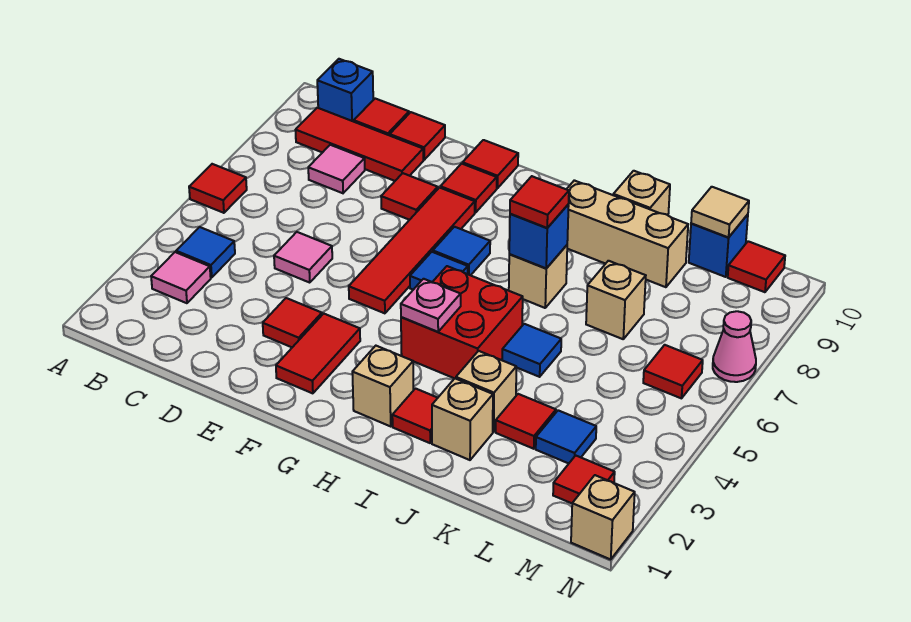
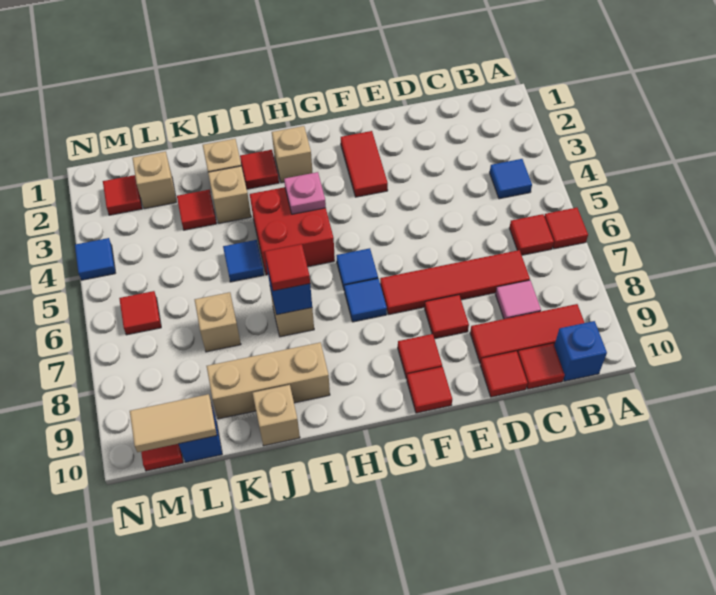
pink 1x1 tile [151,252,211,303] -> none
pink 1x1 tile [274,232,332,283] -> none
red 1x1 tile [263,298,322,347] -> red 1x1 tile moved to [509,214,554,255]
red 1x4 tile [349,188,475,313] -> red 1x4 tile turned to [380,250,530,314]
blue 1x1 tile [536,410,596,463] -> blue 1x1 tile moved to [75,238,115,280]
tan 1x1 tile [691,187,749,237] -> tan 1x2 tile [130,394,217,452]
tan 1x1 brick [571,475,635,559] -> tan 1x1 brick moved to [132,151,177,209]
pink 1x1 cone [713,311,756,382] -> none

